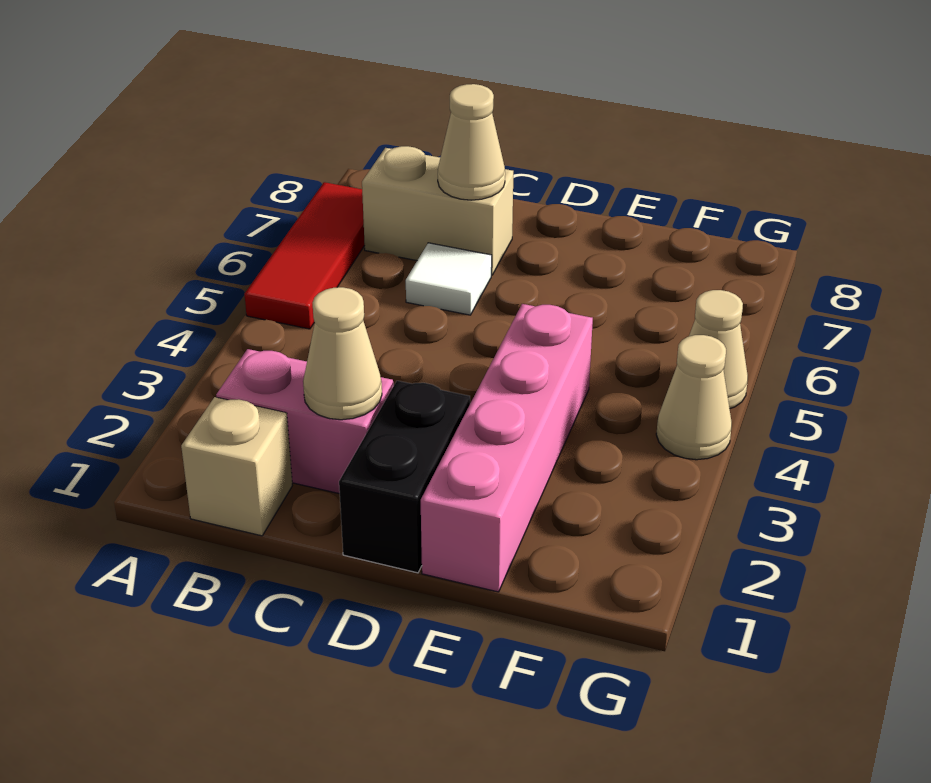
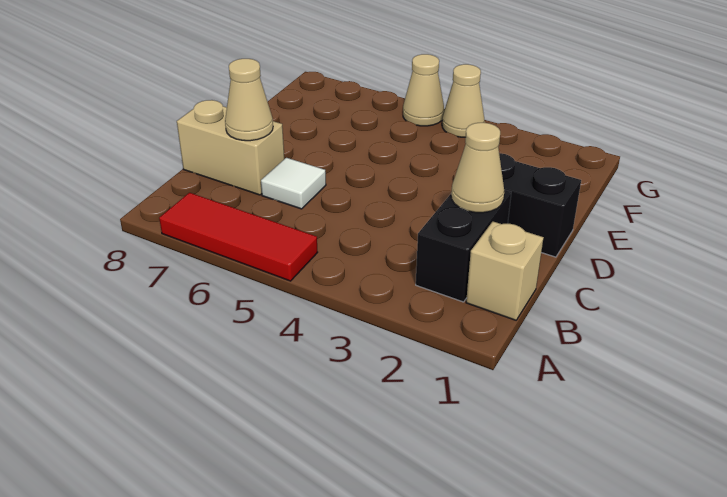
pink 1x2 brick [216,349,393,494] -> black 1x2 brick [416,190,511,302]
tan 1x2 brick [362,146,513,275] -> tan 1x2 brick turned to [177,100,284,195]
pink 1x4 brick [421,304,593,592] -> none

